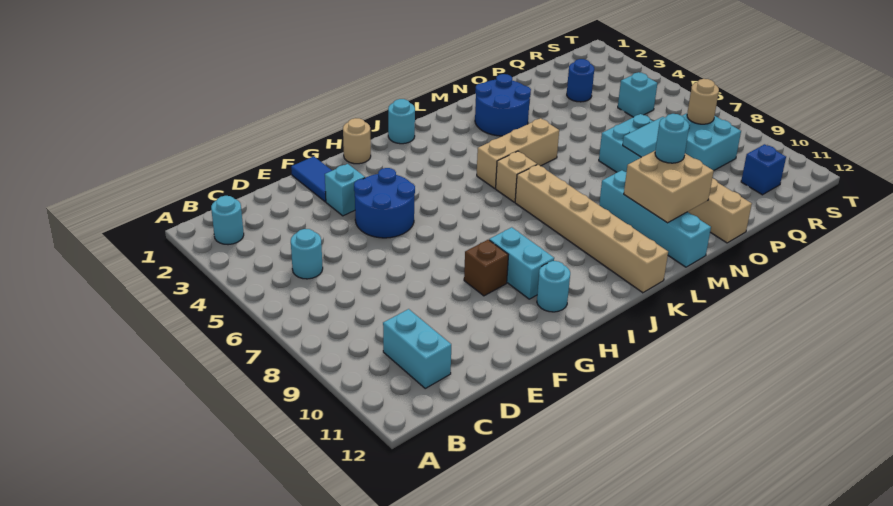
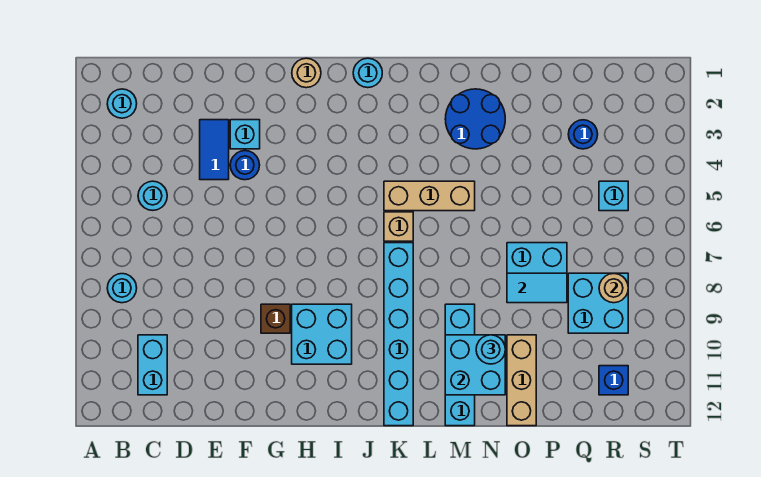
blue 1x2 tile [291,156,332,202] -> blue 1x2 tile moved to [200,120,229,180]
blue 2x2 round brick [354,168,415,238] -> blue 1x1 round brick [230,151,260,180]
cyan 1x2 brick [489,227,554,299] -> cyan 2x2 brick [292,304,352,364]
cyan 1x1 round brick [537,261,570,312] -> cyan 1x1 round brick moved to [107,274,137,303]
tan 1x6 brick [515,165,668,293] -> cyan 1x6 brick [384,243,413,426]
tan 2x2 brick [624,151,714,223] -> cyan 2x2 brick [445,335,505,395]

